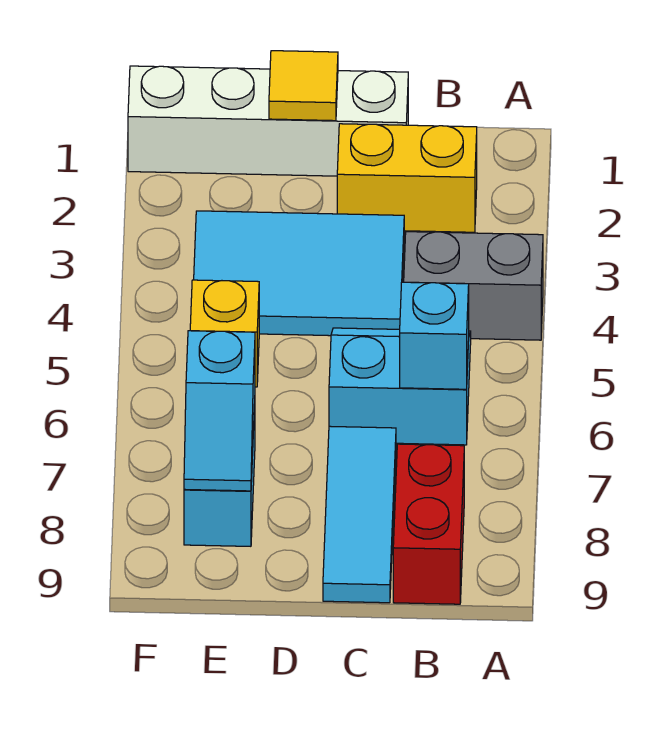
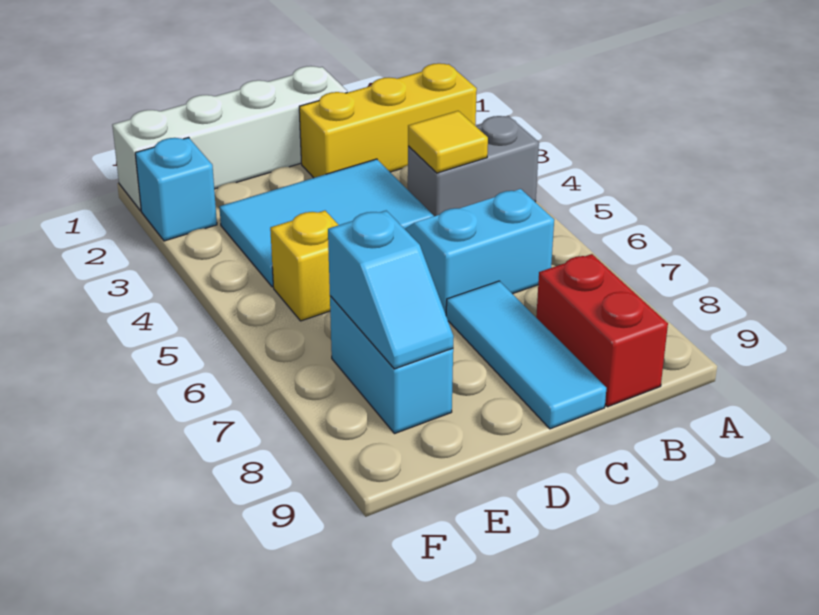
yellow 1x2 brick [337,124,477,232] -> yellow 1x3 brick [299,63,477,178]
cyan 1x1 brick [400,282,469,389] -> cyan 1x1 brick moved to [135,138,217,241]
yellow 1x1 tile [269,51,338,121] -> yellow 1x1 tile moved to [408,111,488,173]

